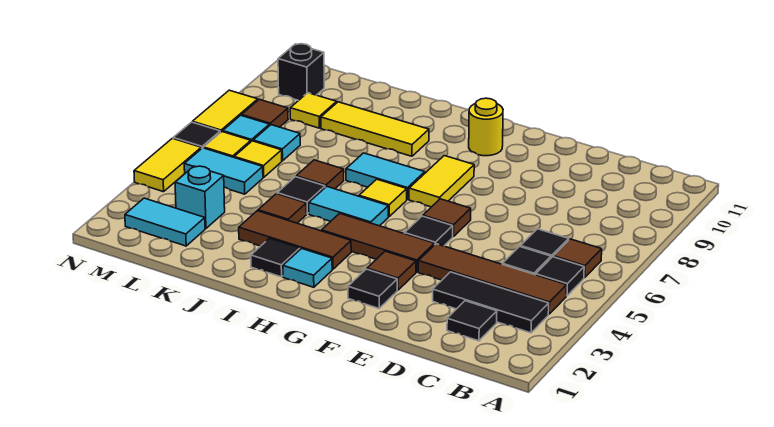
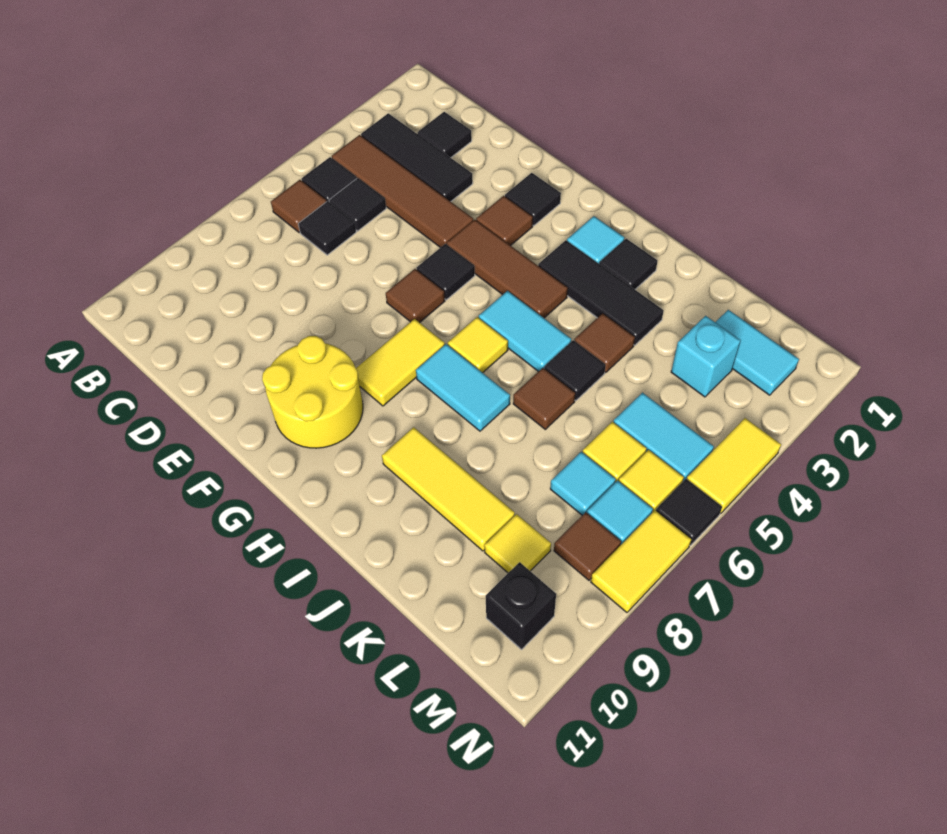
yellow 1x1 round brick [469,98,503,156] -> yellow 2x2 round brick [262,336,363,448]
brown 1x3 tile [239,211,351,269] -> black 1x3 tile [538,240,664,345]

